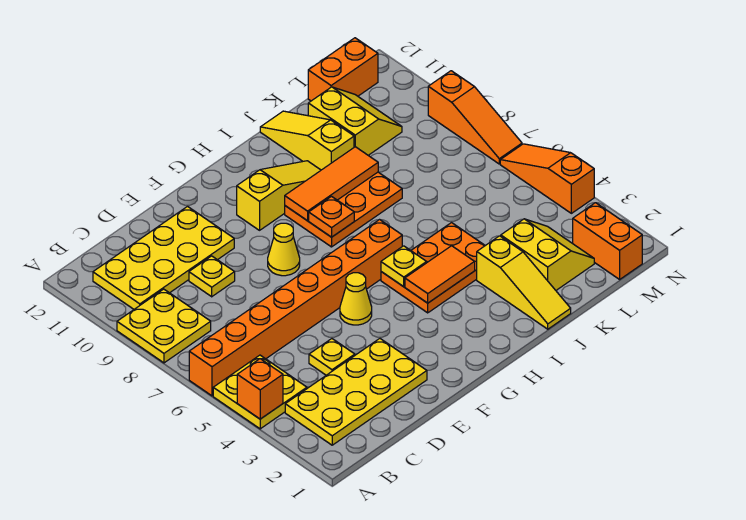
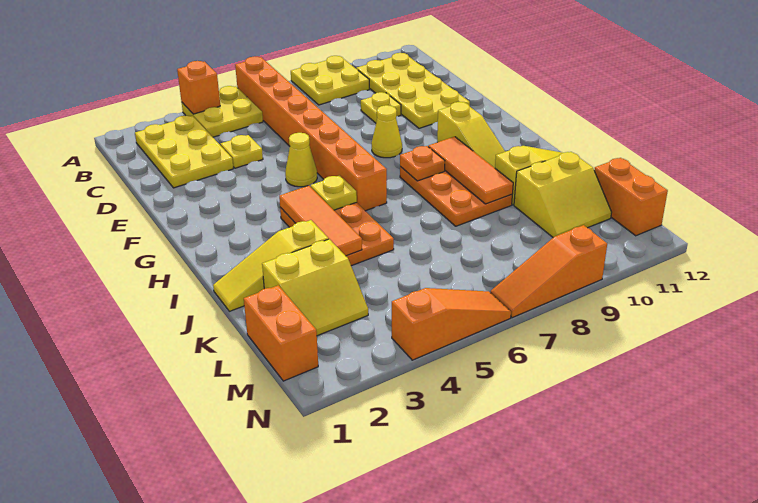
yellow 2x4 plate [285,339,427,445] -> yellow 2x3 plate [135,116,233,188]
orange 1x2 tile [405,246,475,303] -> orange 1x3 tile [279,186,362,256]
orange 1x2 brick [573,203,642,279] -> orange 1x2 brick turned to [244,285,318,381]

